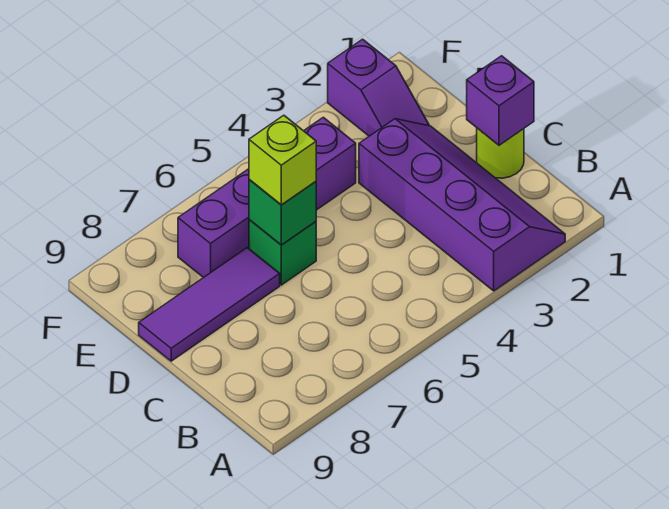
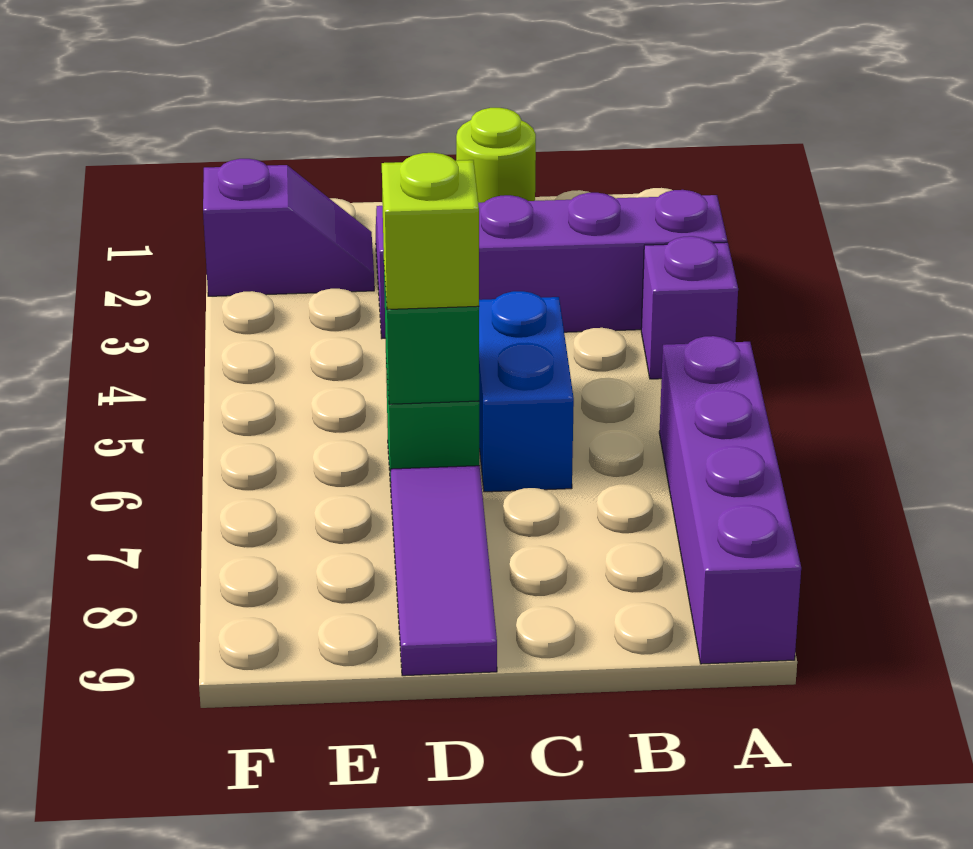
purple 1x1 brick [467,56,534,145] -> purple 1x1 brick moved to [641,236,738,379]
none -> blue 1x2 brick [479,291,574,492]
purple 1x4 brick [178,117,356,278] -> purple 1x4 brick moved to [659,336,801,664]

